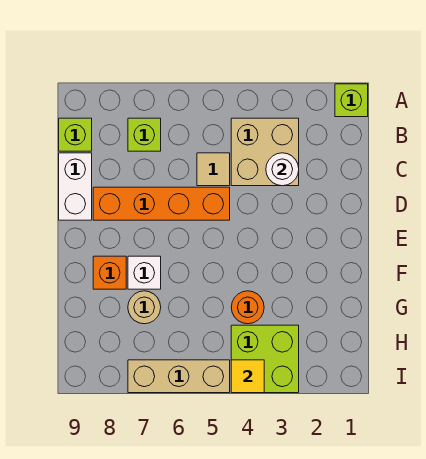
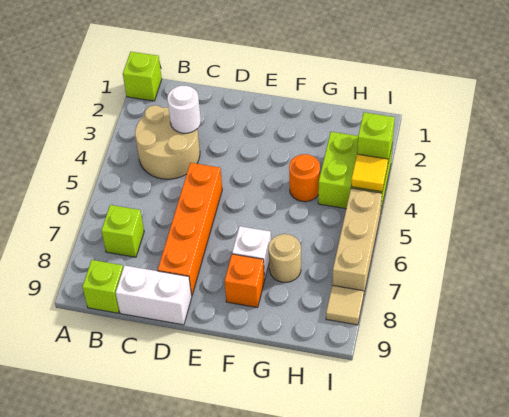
tan 2x2 brick [231,118,299,186] -> tan 2x2 round brick [135,105,200,179]
tan 1x1 tile [197,153,230,186] -> tan 1x1 tile moved to [326,285,364,325]
none -> lime 1x1 brick [357,112,395,162]

